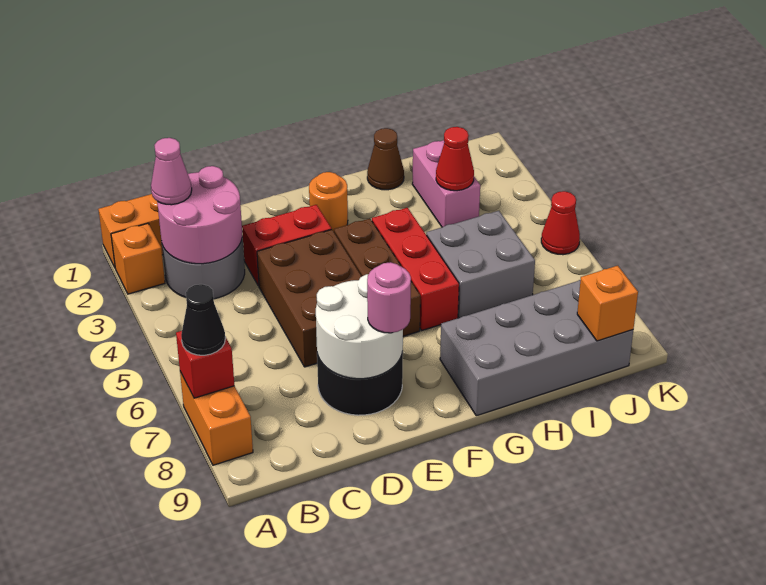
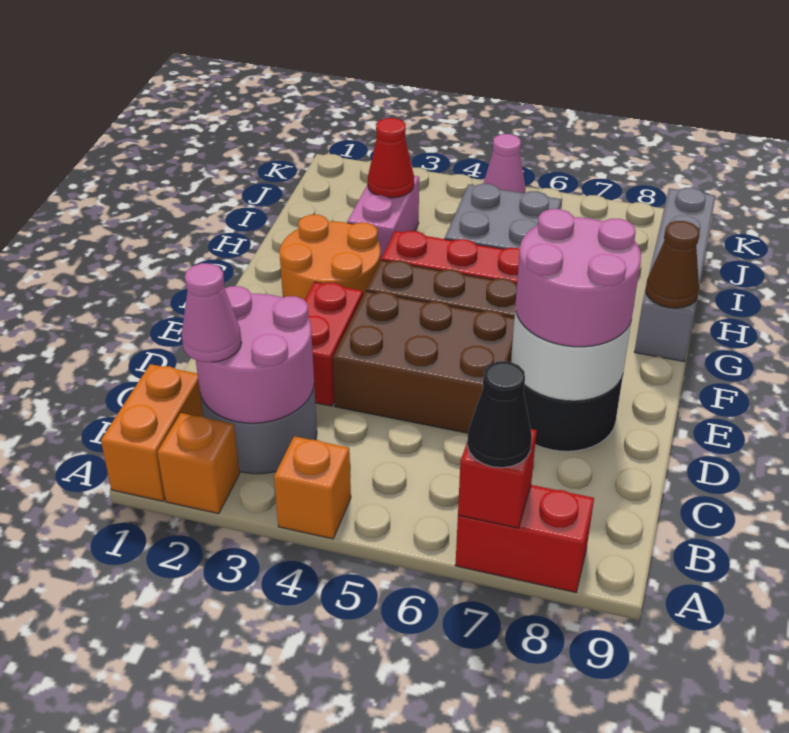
orange 1x2 brick [180,372,253,465] -> red 1x2 brick [455,485,594,592]
pink 1x1 round brick [367,262,411,333] -> pink 2x2 round brick [515,209,641,347]
orange 1x1 round brick [309,172,348,231] -> orange 2x2 round brick [280,215,381,300]
grey 2x4 brick [440,280,633,416] -> grey 1x4 brick [634,188,715,362]
brown 1x1 cone [367,128,404,190] -> brown 1x1 cone moved to [646,221,700,308]
pink 1x2 brick [412,140,480,227] -> pink 1x2 brick turned to [347,176,419,258]
orange 1x1 brick [577,266,638,341] -> orange 1x1 brick moved to [274,436,351,539]
red 1x1 cone [541,191,580,255] -> pink 1x1 cone [483,134,526,193]

